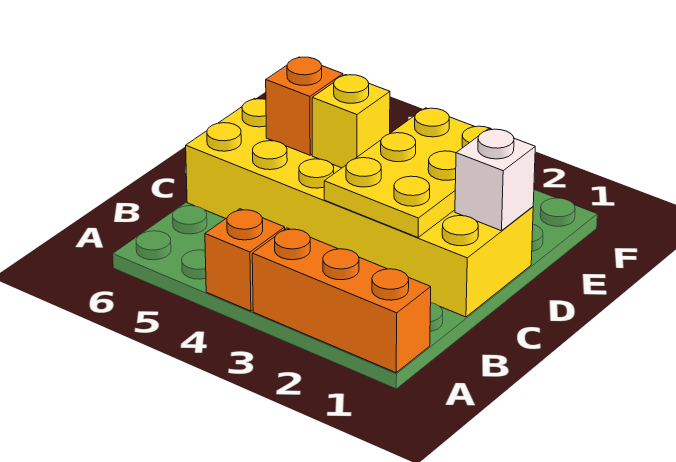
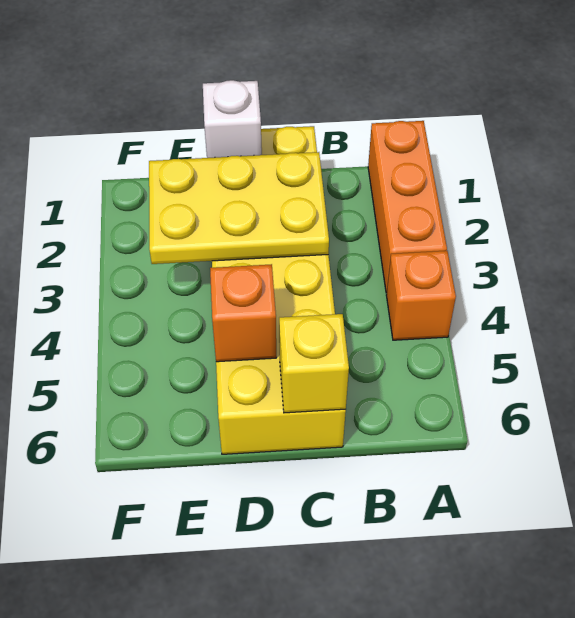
yellow 1x1 brick [312,75,390,168] -> yellow 1x1 brick moved to [279,314,349,413]

